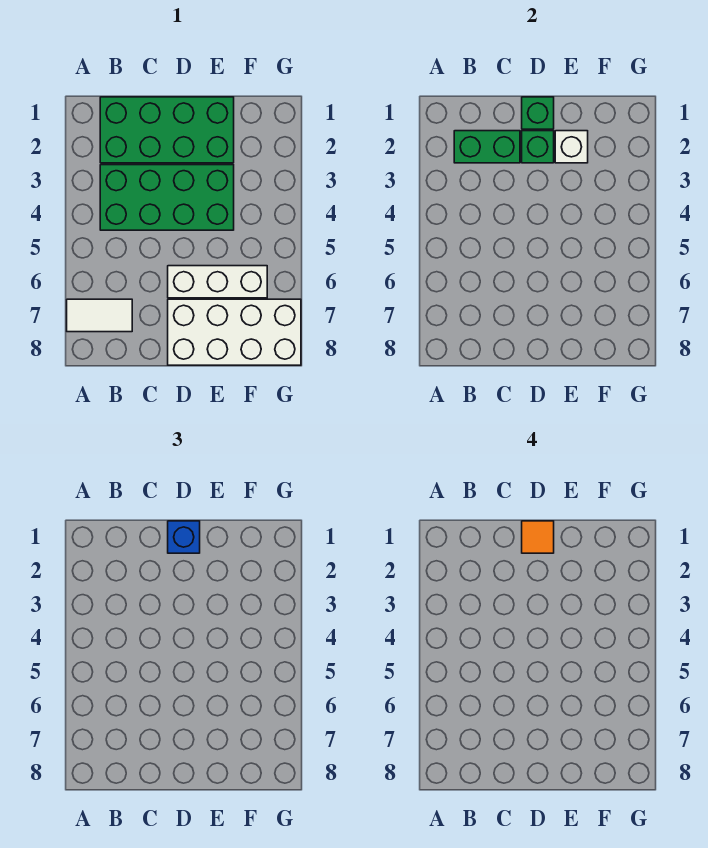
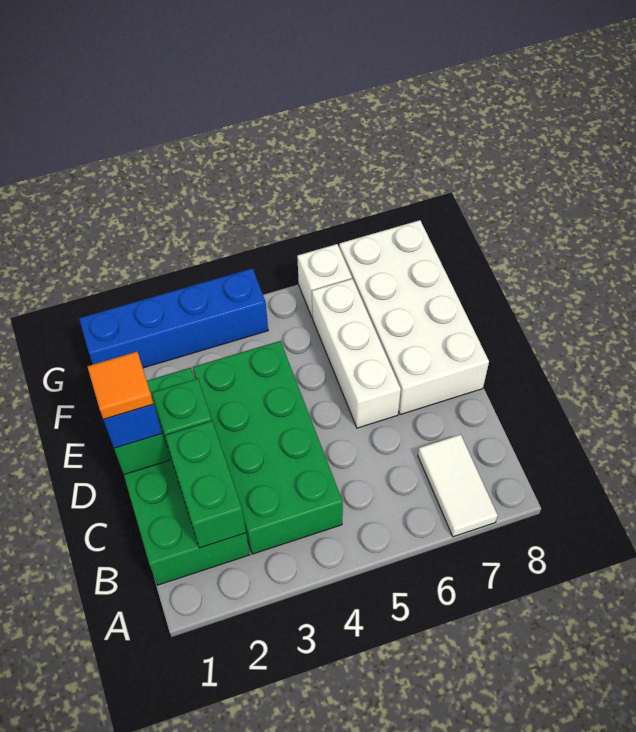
white 1x1 brick [555,131,588,163] -> white 1x1 brick moved to [297,244,352,318]
none -> blue 1x4 brick [79,268,268,368]

